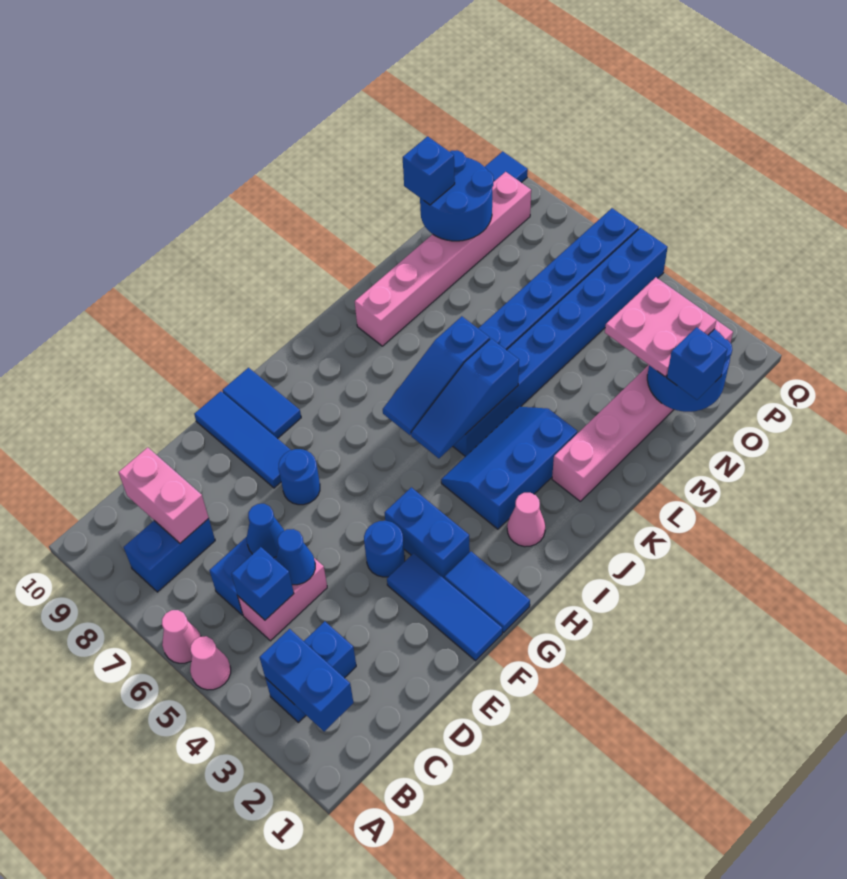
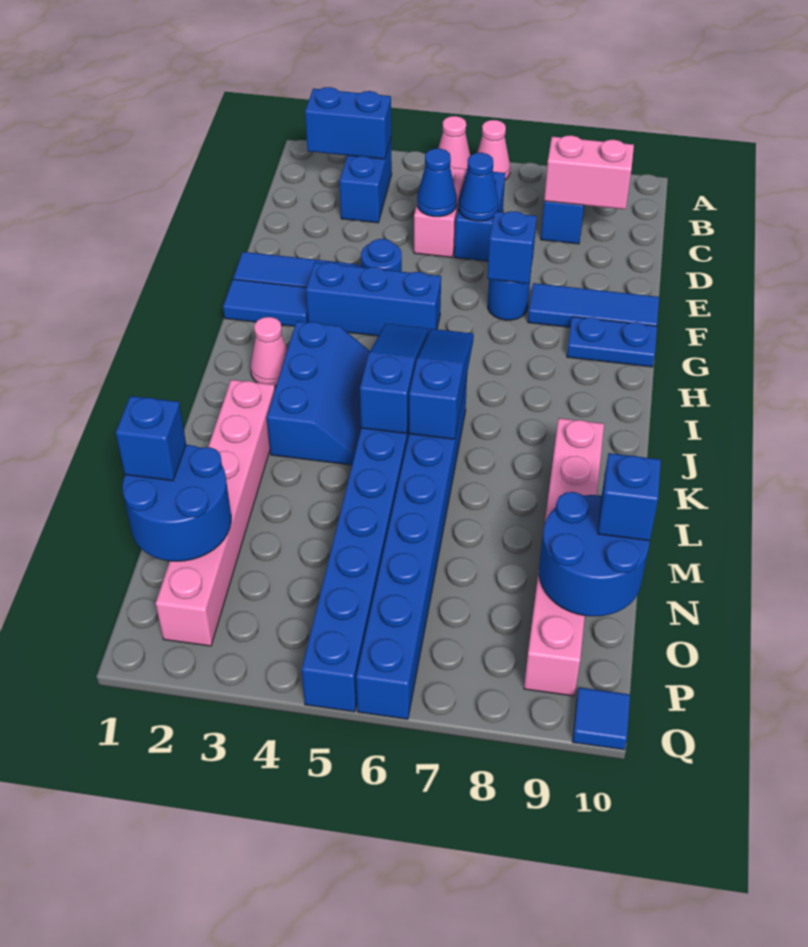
blue 1x1 brick [231,547,294,620] -> blue 1x1 brick moved to [487,211,537,284]
blue 1x2 brick [385,487,470,579] -> blue 1x3 brick [306,262,441,336]
blue 1x2 tile [222,368,301,439] -> blue 1x2 plate [567,317,657,367]
pink 2x2 plate [605,277,716,376] -> none

